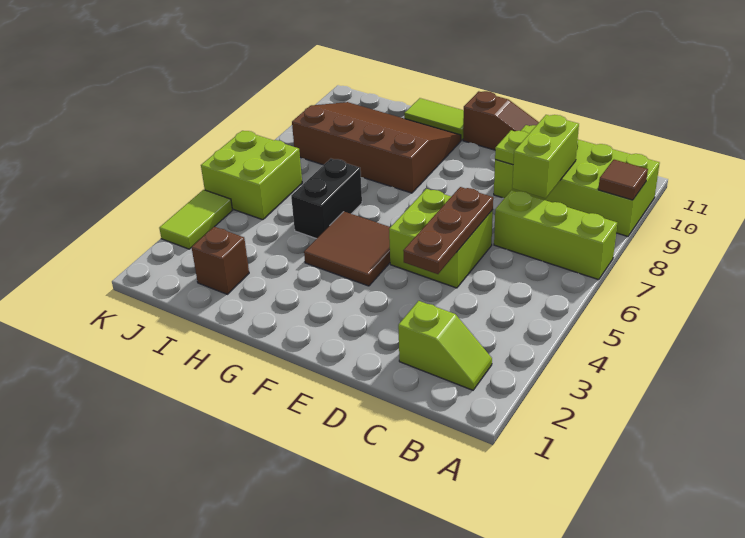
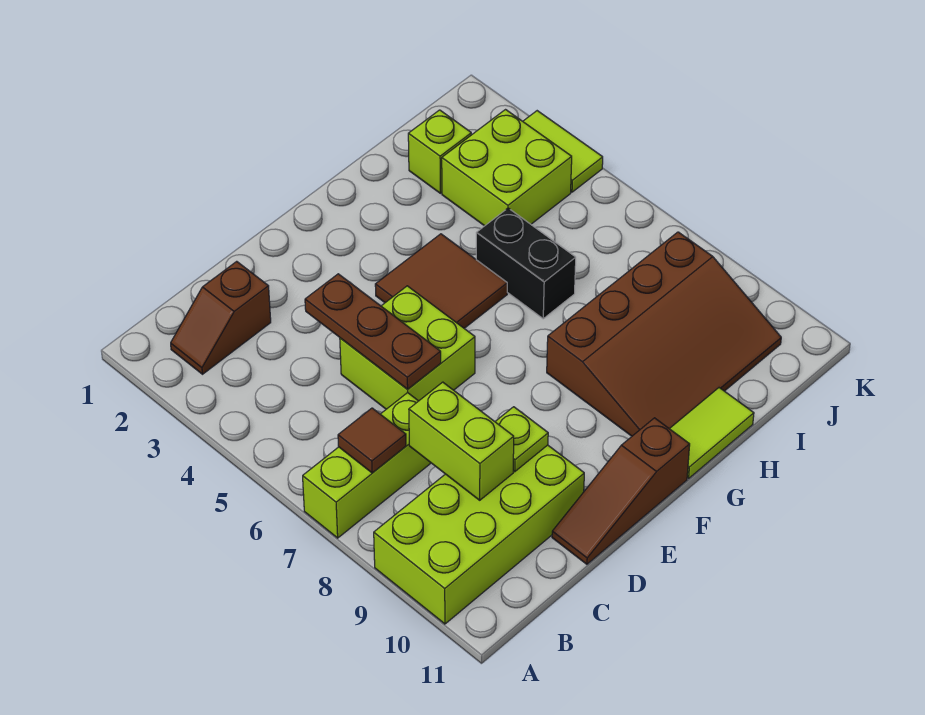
brown 1x1 tile [598,160,648,200] -> brown 1x1 tile moved to [338,408,406,473]
lime 1x2 slope [398,301,492,390] -> brown 1x2 slope [171,261,271,374]
brown 1x1 brick [192,227,249,294] -> lime 1x1 brick [408,110,471,193]
lime 2x2 brick [201,131,302,220] -> lime 2x2 brick moved to [442,110,572,226]

